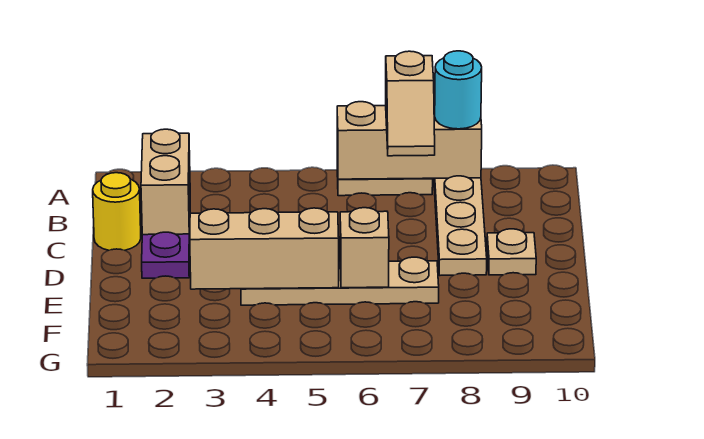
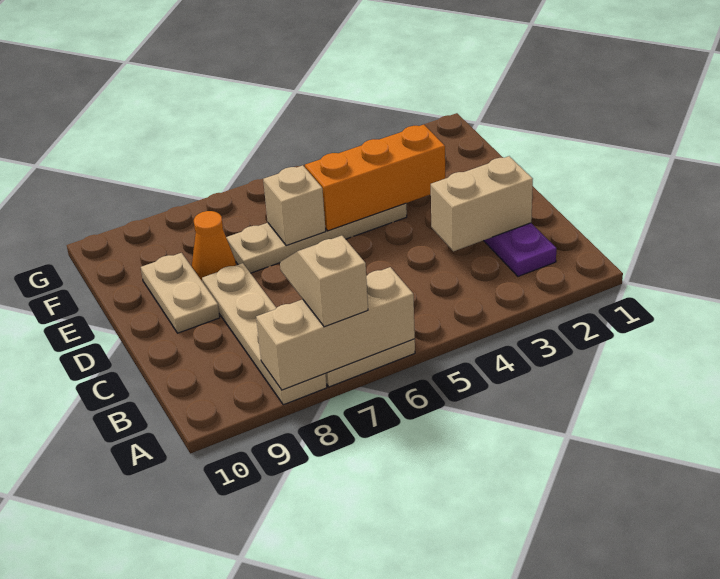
cyan 1x1 round brick [435,51,482,129] -> none
tan 1x2 brick [141,129,190,235] -> tan 1x2 brick turned to [431,156,533,251]
yellow 1x1 round brick [93,173,141,250] -> none
tan 1x1 plate [487,229,536,275] -> tan 1x2 plate [141,253,220,333]
tan 1x3 brick [190,208,339,289] -> orange 1x3 brick [305,124,445,231]
none -> orange 1x1 cone [192,211,236,281]

